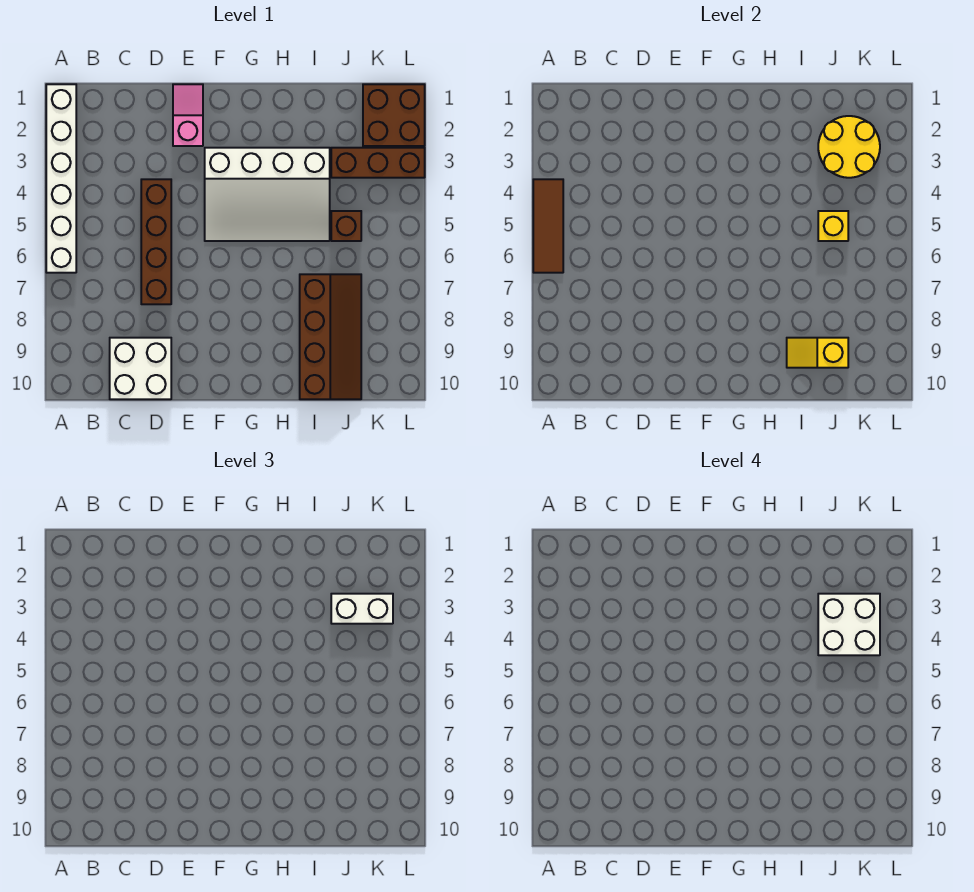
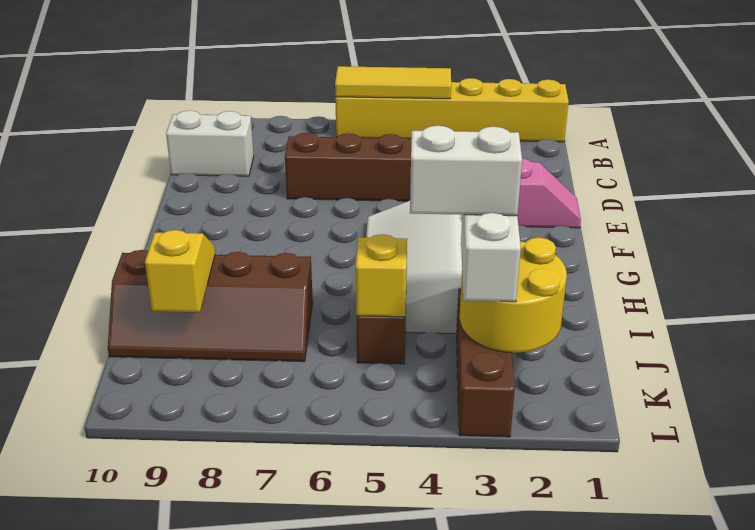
white 1x6 brick [46,84,76,273] -> yellow 1x6 brick [335,78,569,142]
brown 1x3 tile [533,179,563,273] -> yellow 1x3 tile [335,66,451,99]
white 2x2 brick [110,338,171,399] -> white 1x2 brick [166,110,254,176]
white 2x2 brick [818,594,880,655] -> white 1x2 brick [410,126,522,216]
brown 2x2 brick [363,84,425,146] -> none

